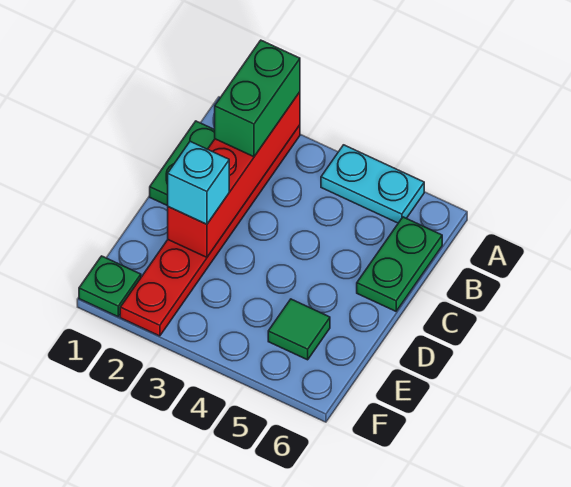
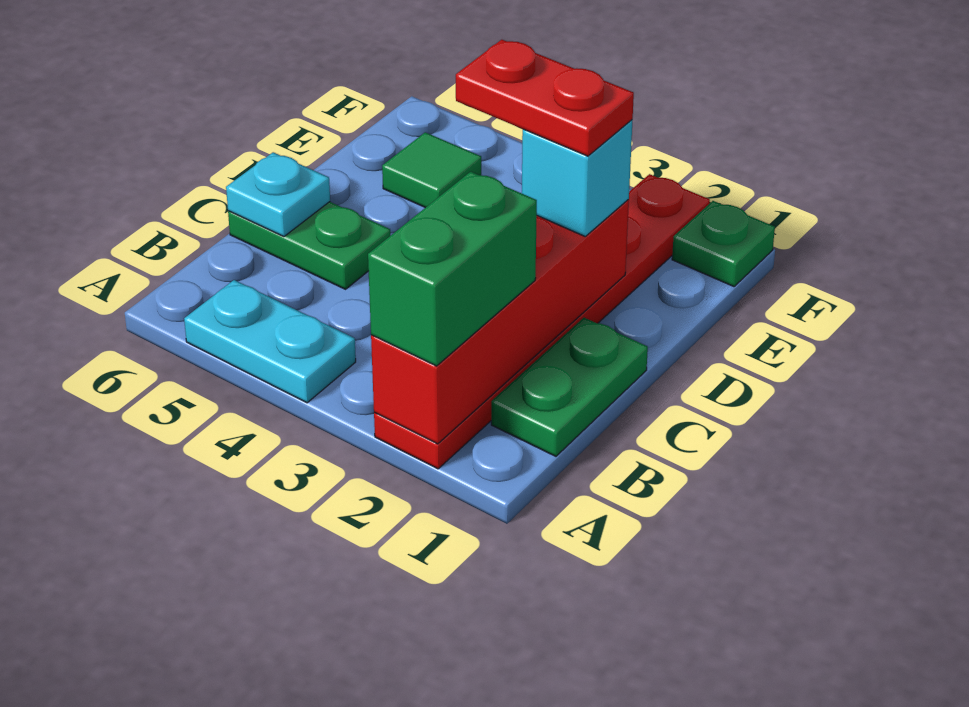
green 1x2 plate [357,217,442,311] -> green 1x2 plate turned to [228,202,391,289]
none -> cyan 1x1 plate [226,152,330,237]
none -> red 1x2 plate [456,40,634,156]

